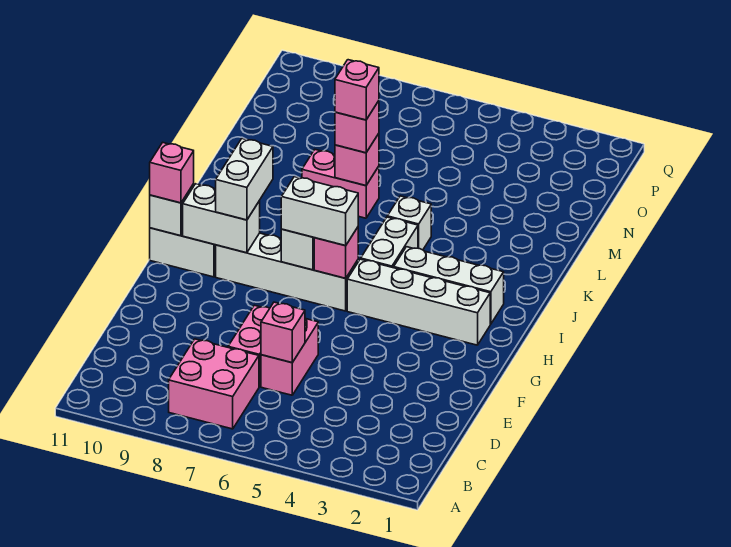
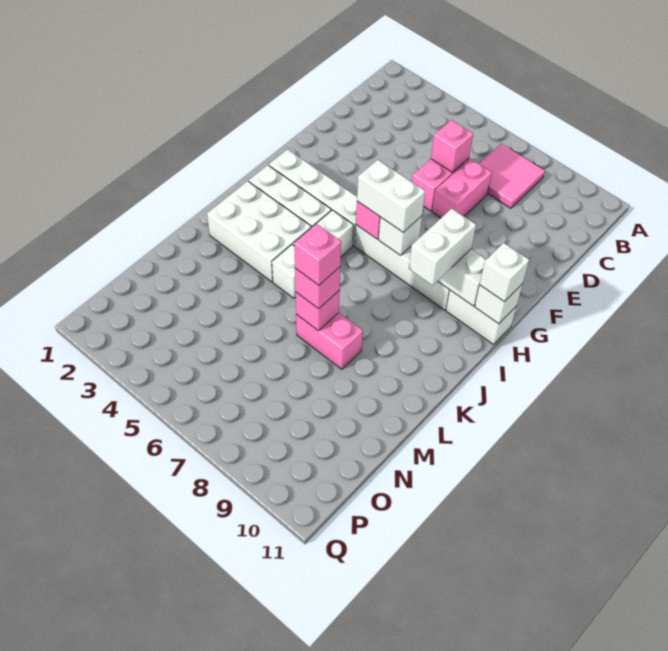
pink 2x2 brick [169,339,259,429] -> pink 2x2 tile [479,144,545,208]
pink 1x1 brick [150,142,194,203] -> white 1x1 brick [480,243,529,302]
none -> white 2x3 brick [207,181,311,282]

